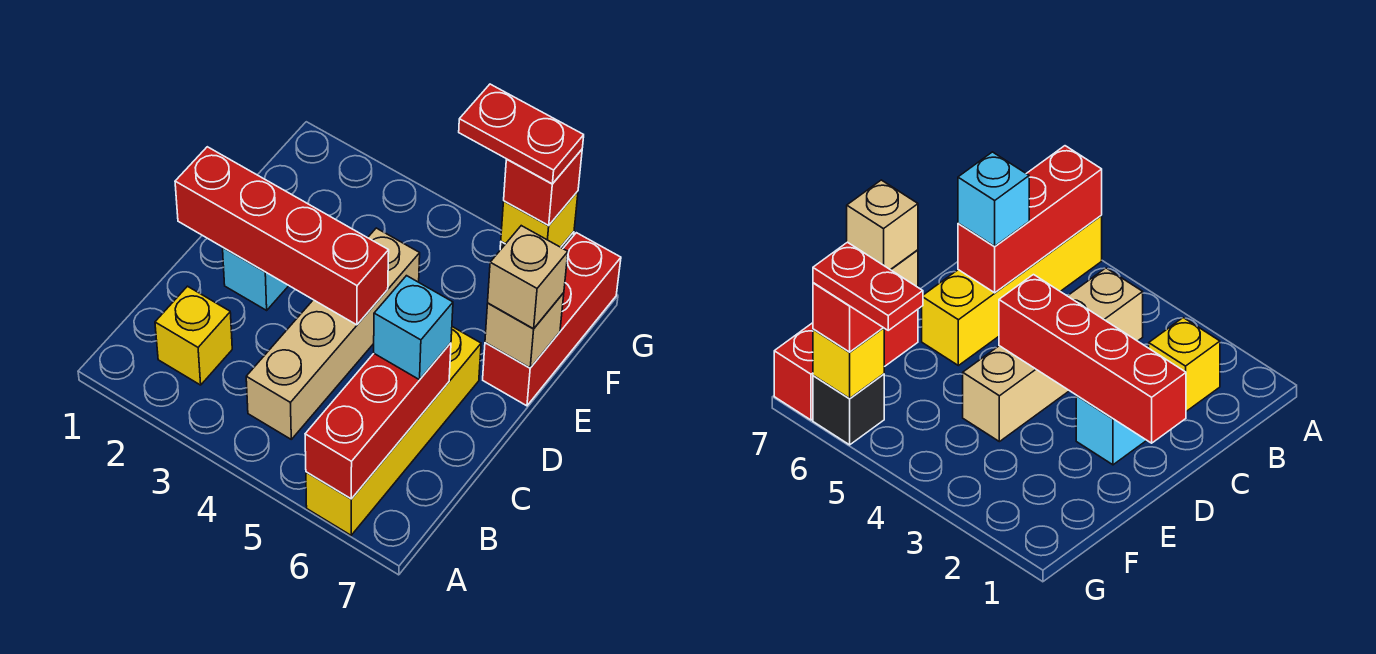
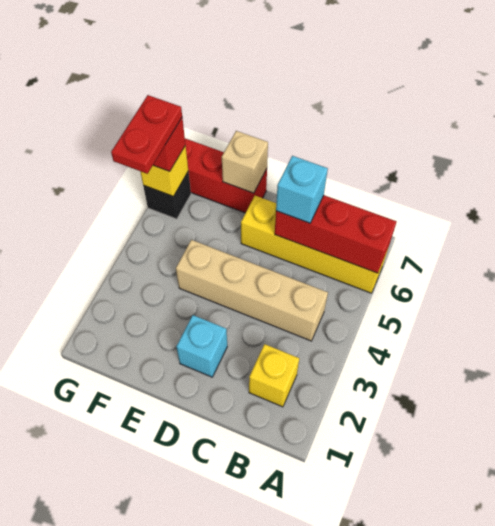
red 1x4 brick [175,147,389,325] -> none
tan 1x1 brick [488,226,568,329] -> none

